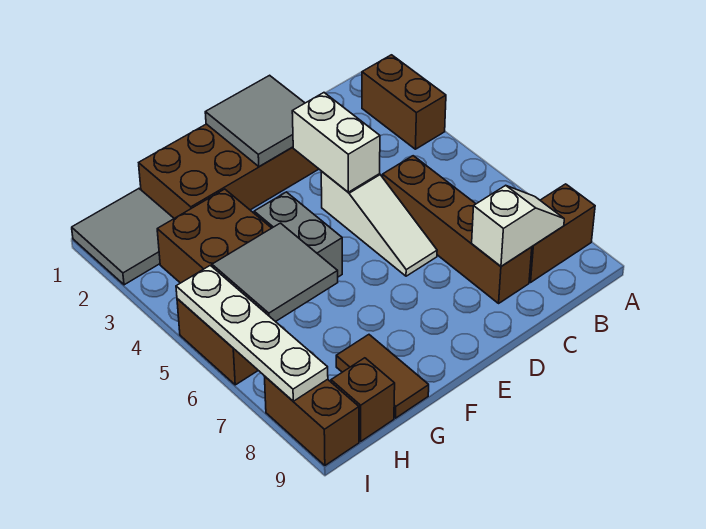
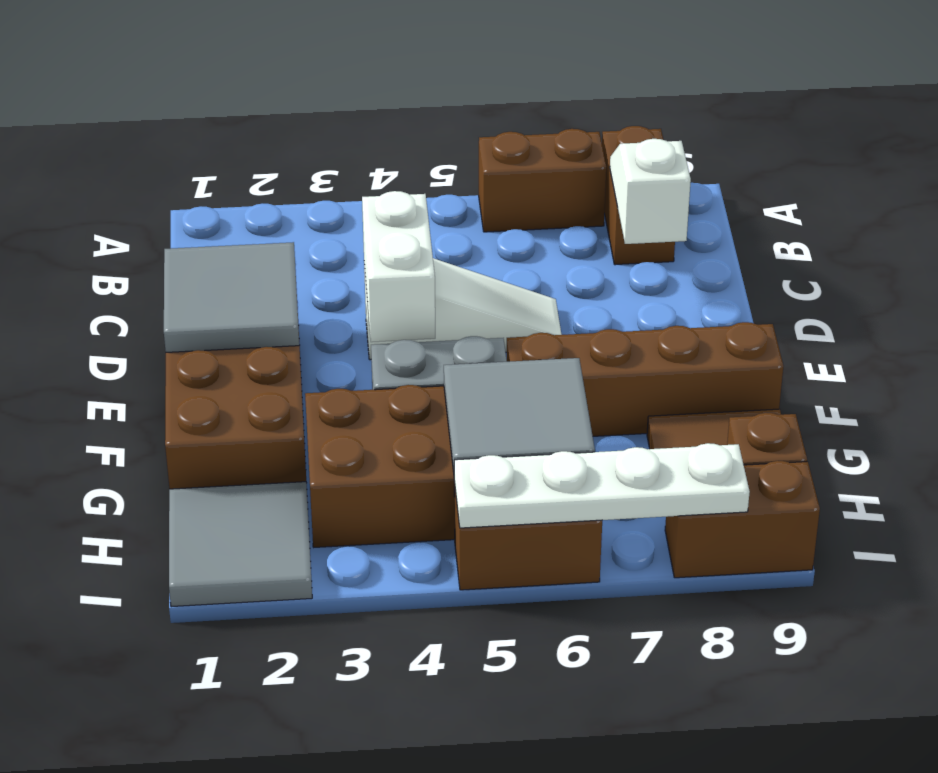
brown 1x2 brick [362,55,446,149] -> brown 1x2 brick moved to [479,129,606,232]
brown 1x4 brick [382,156,532,303] -> brown 1x4 brick moved to [507,322,783,436]
white 1x2 brick [292,93,380,192] -> white 1x2 brick turned to [362,191,435,342]

